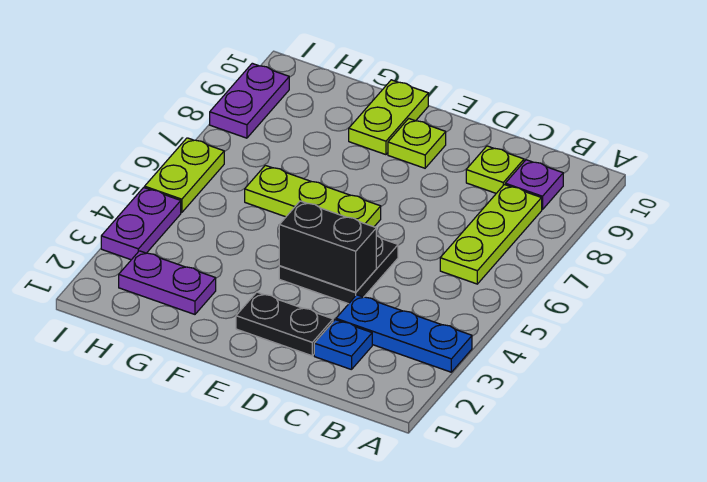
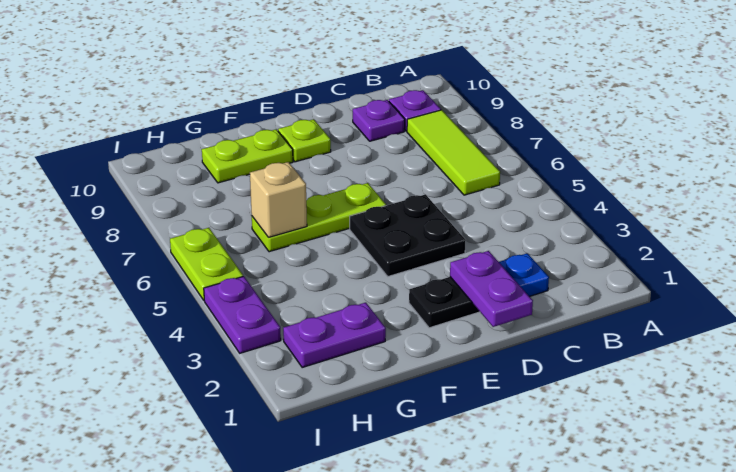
blue 1x3 plate [336,295,472,372] -> none
lime 1x3 plate [440,185,542,284] -> lime 1x3 tile [407,110,500,195]
lime 1x1 plate [466,146,524,193] -> purple 1x1 plate [353,100,405,141]
black 1x2 brick [279,201,376,292] -> none
lime 1x2 plate [349,80,428,155] -> lime 1x2 plate turned to [202,129,293,183]
none -> tan 1x1 brick [250,162,307,237]
purple 1x2 plate [210,63,289,138] -> purple 1x2 plate moved to [450,251,533,327]

